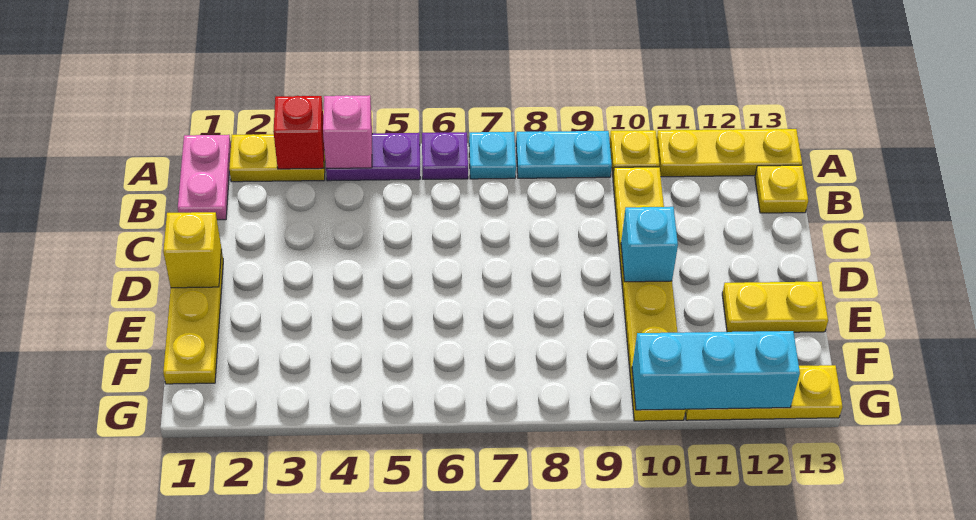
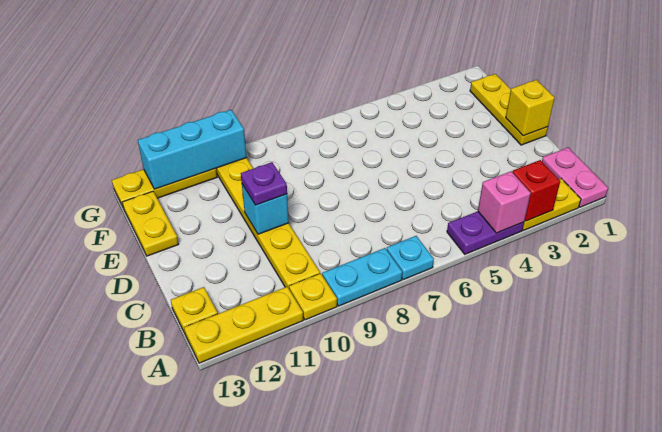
purple 1x1 plate [422,132,468,179] -> purple 1x1 plate moved to [241,162,287,205]
yellow 1x2 plate [722,281,828,332] -> yellow 1x2 plate turned to [123,191,179,256]

